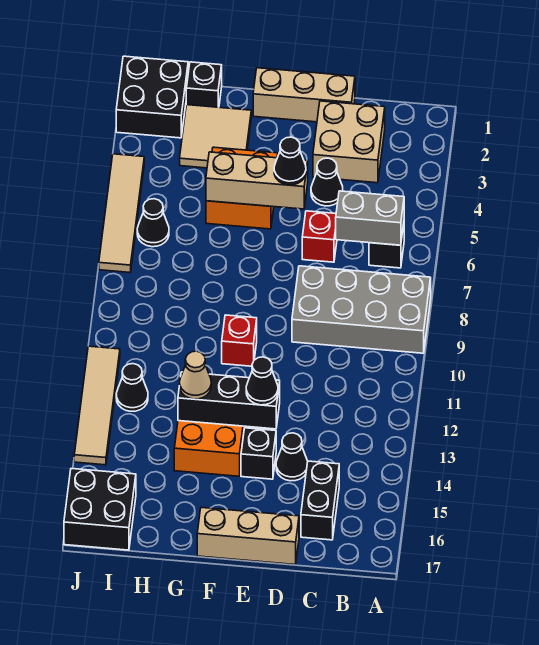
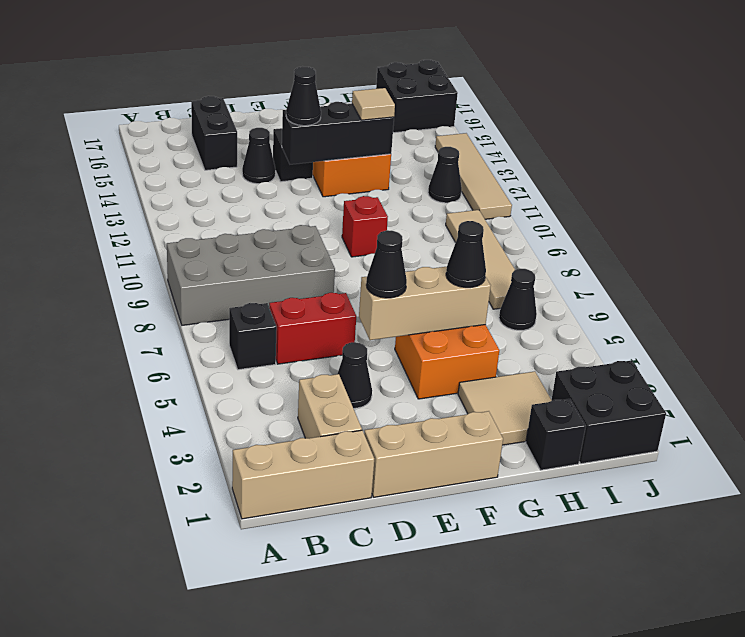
grey 1x2 brick [336,191,404,245] -> none
tan 2x2 brick [313,101,385,183] -> tan 1x2 brick [298,374,362,438]
red 1x1 brick [302,211,337,262] -> red 1x2 brick [269,293,356,364]
tan 1x3 brick [197,508,299,565] -> tan 1x3 brick moved to [232,430,374,519]
none -> black 1x1 cone [446,221,486,288]
tan 1x1 cone [180,351,211,399] -> tan 1x1 tile [352,88,395,120]
tan 1x4 tile [99,154,144,272] -> tan 1x4 tile moved to [446,210,515,309]

